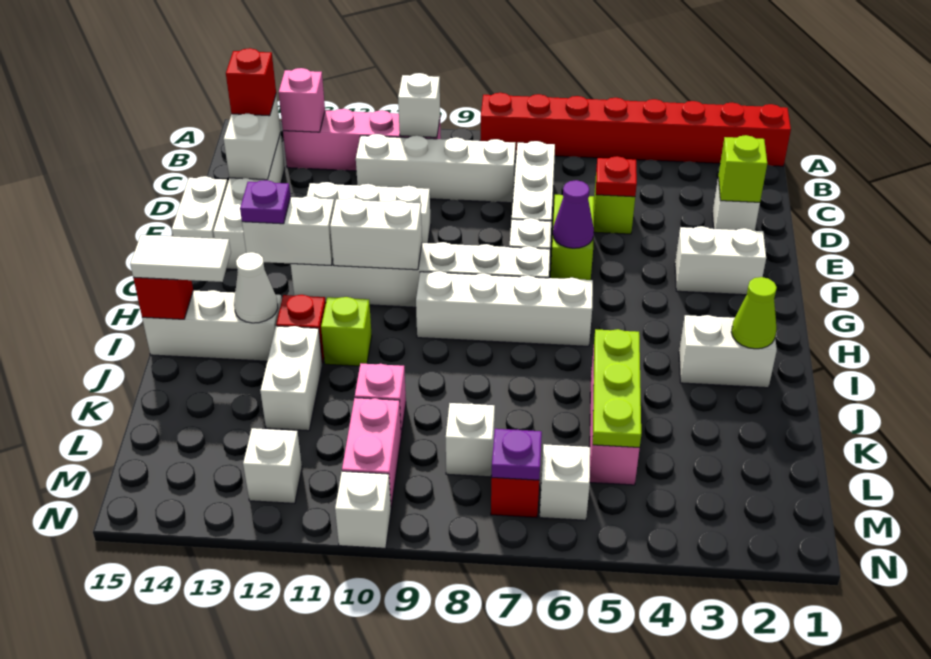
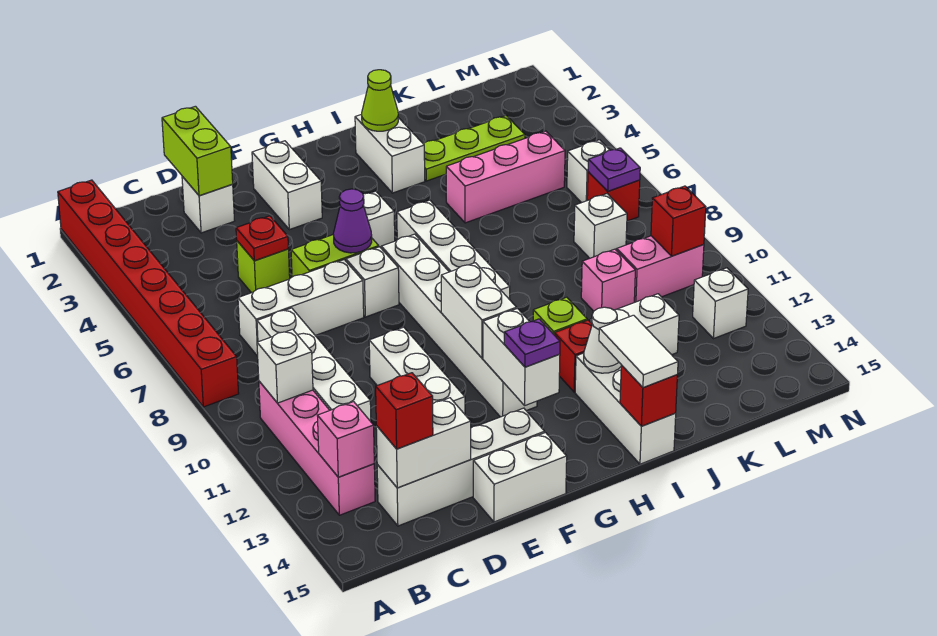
lime 1x1 brick [718,135,767,202] -> lime 1x2 brick [162,106,233,196]
lime 1x3 plate [593,329,641,448] -> lime 1x3 plate moved to [423,116,525,181]
none -> red 1x1 brick [651,186,706,256]
white 1x1 brick [335,471,391,548] -> white 1x1 brick moved to [363,191,395,248]

